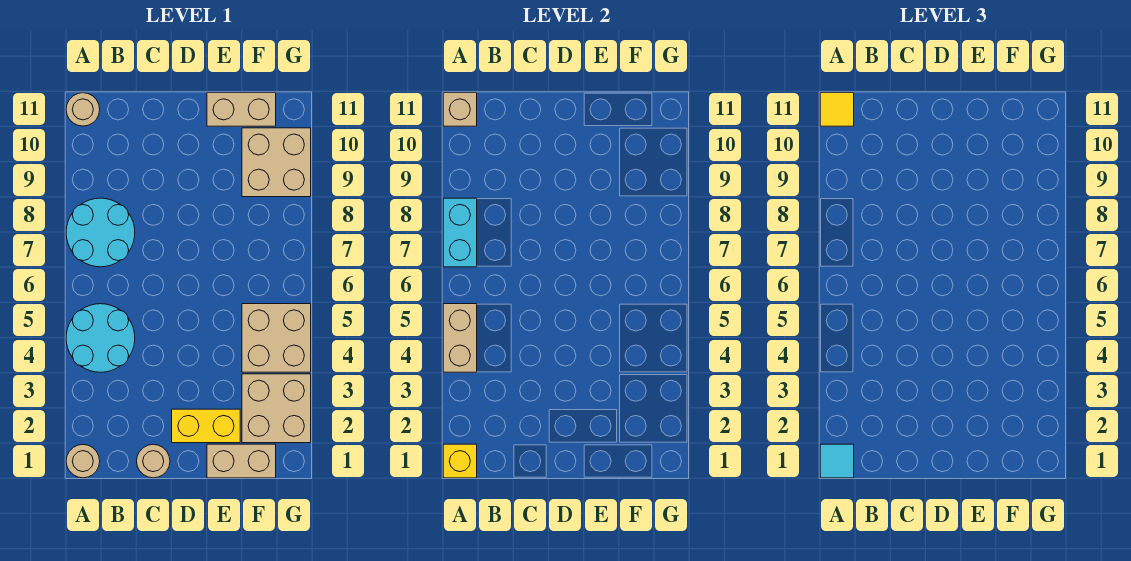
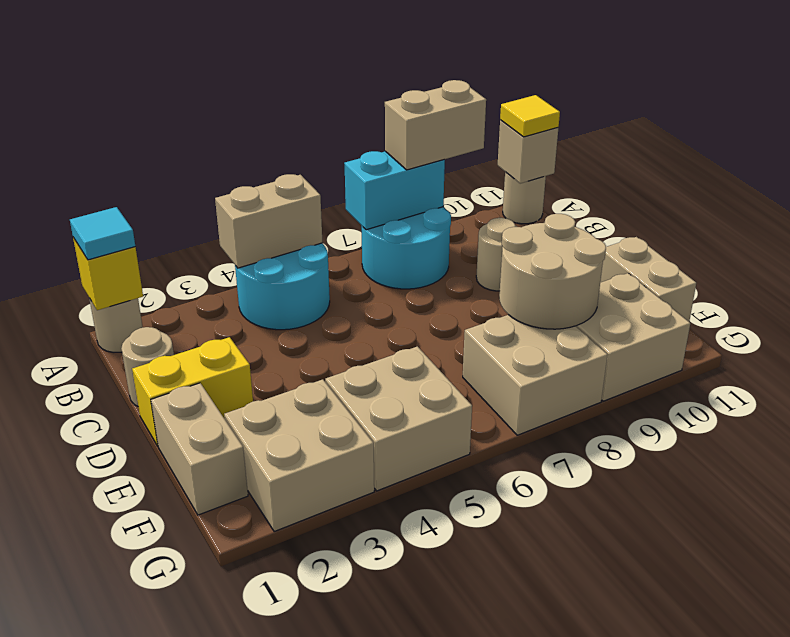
none -> tan 1x2 brick [385,80,486,170]
none -> tan 1x1 round brick [476,218,517,291]
yellow 1x2 brick [172,409,240,443] -> yellow 1x2 brick turned to [132,337,253,446]
none -> tan 2x2 round brick [499,214,606,329]
none -> tan 2x2 brick [463,315,607,435]

